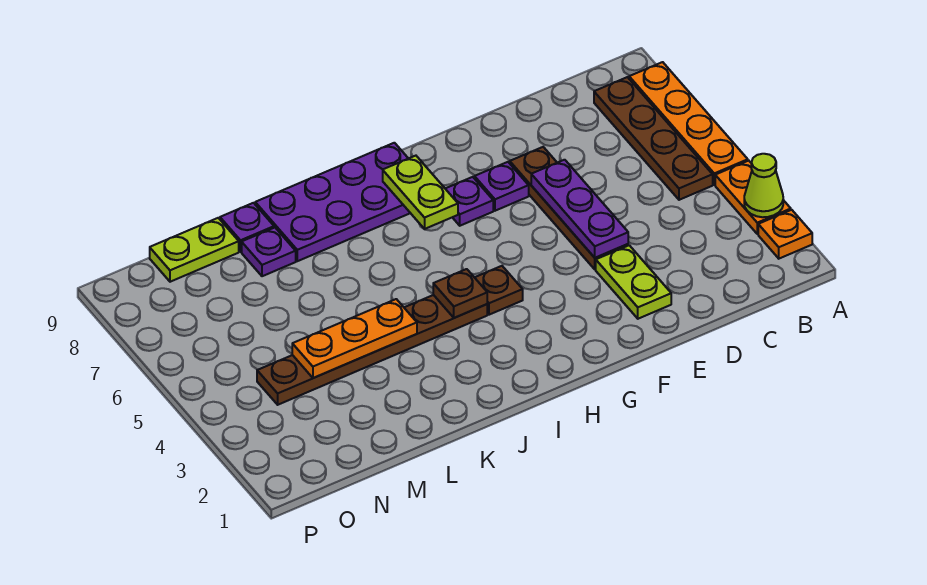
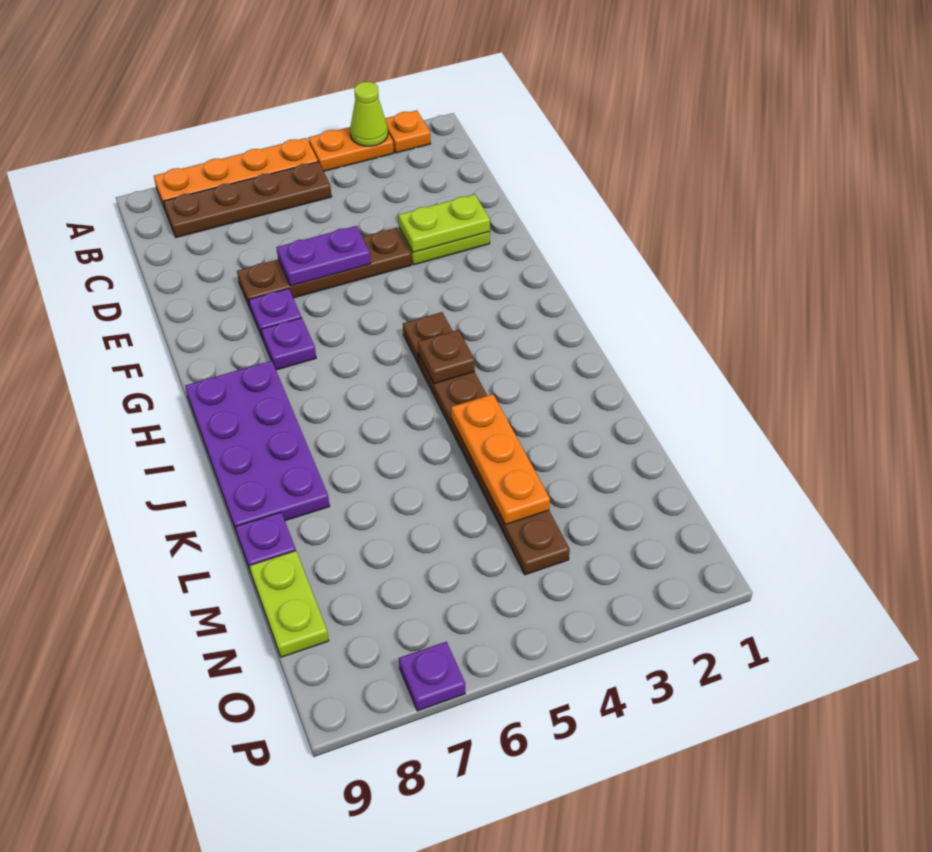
purple 1x3 plate [531,160,628,258] -> purple 1x2 plate [277,226,371,286]
lime 1x2 plate [383,156,458,229] -> lime 1x2 plate moved to [398,194,490,252]
purple 1x1 plate [242,228,296,276] -> purple 1x1 plate moved to [399,642,465,711]

